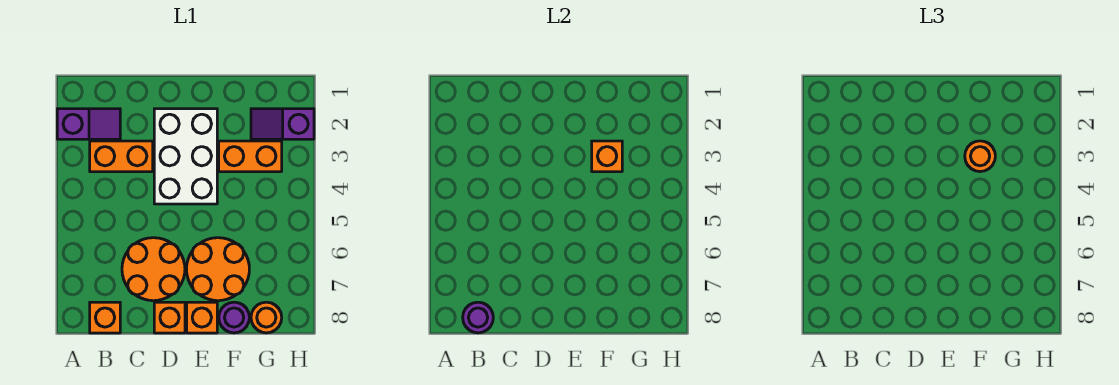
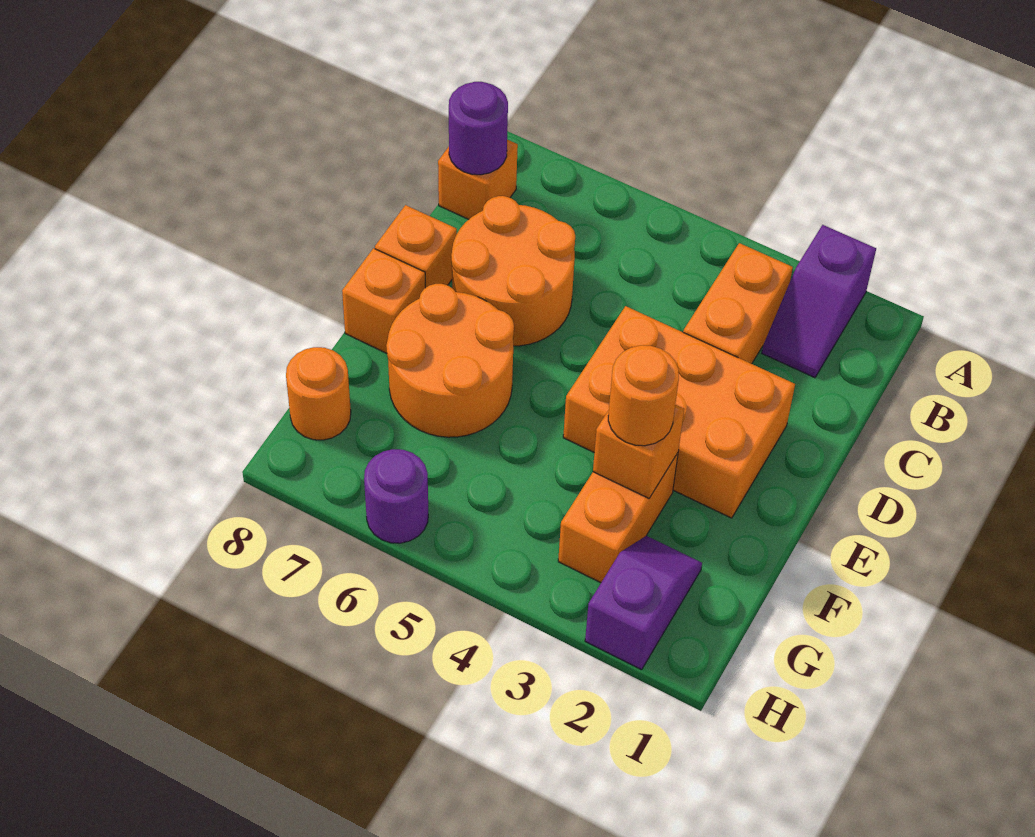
white 2x3 brick [154,109,217,204] -> orange 2x3 brick [563,306,795,518]
purple 1x1 round brick [219,302,249,333] -> purple 1x1 round brick moved to [364,449,428,543]

